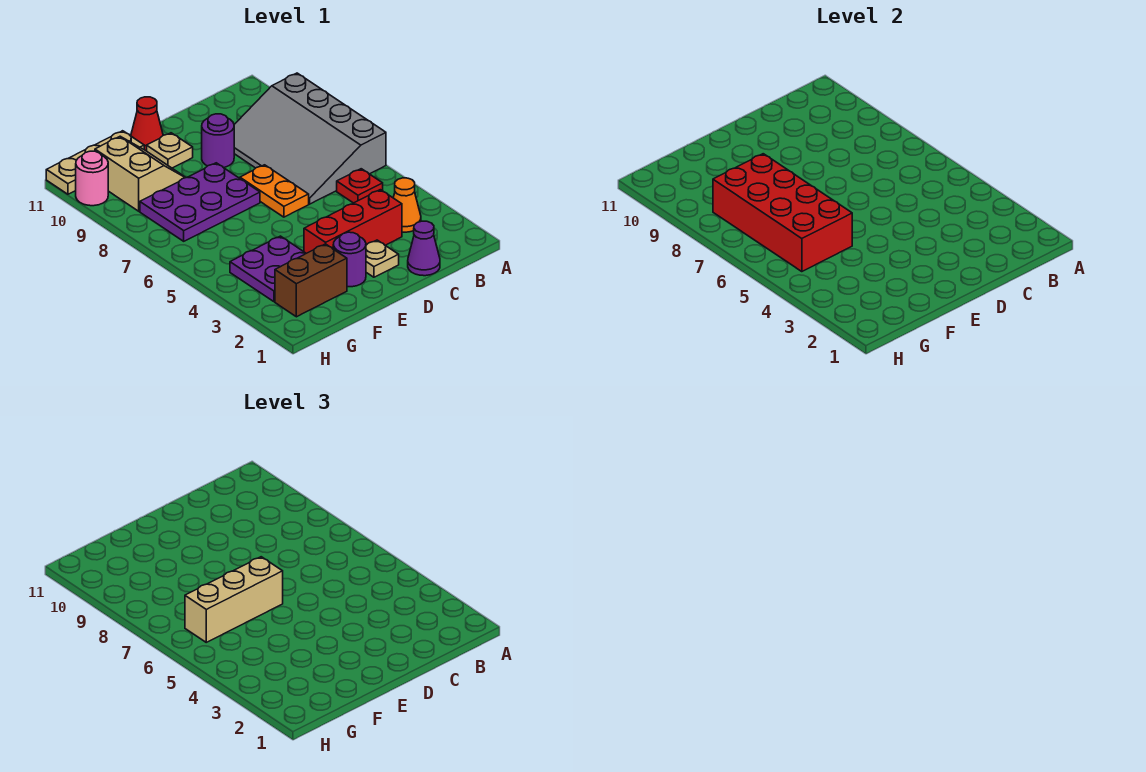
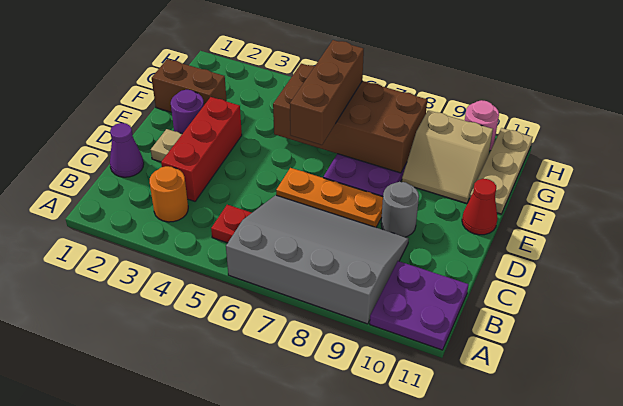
orange 1x1 cone [393,178,421,232] -> orange 1x1 round brick [150,166,188,222]
orange 1x2 plate [240,165,309,217] -> orange 1x3 plate [276,168,383,227]
purple 1x1 round brick [202,114,234,168] -> grey 1x1 round brick [381,182,419,237]
tan 1x3 brick [185,557,283,642] -> brown 1x3 brick [290,40,364,145]
tan 1x1 plate [147,133,193,168] -> none
brown 1x2 brick [275,244,347,317] -> brown 1x2 brick turned to [152,59,227,112]
purple 2x2 plate [230,236,306,302] -> purple 2x2 plate moved to [370,261,469,350]
red 2x4 brick [713,154,852,272] -> brown 2x4 brick [273,64,427,173]

